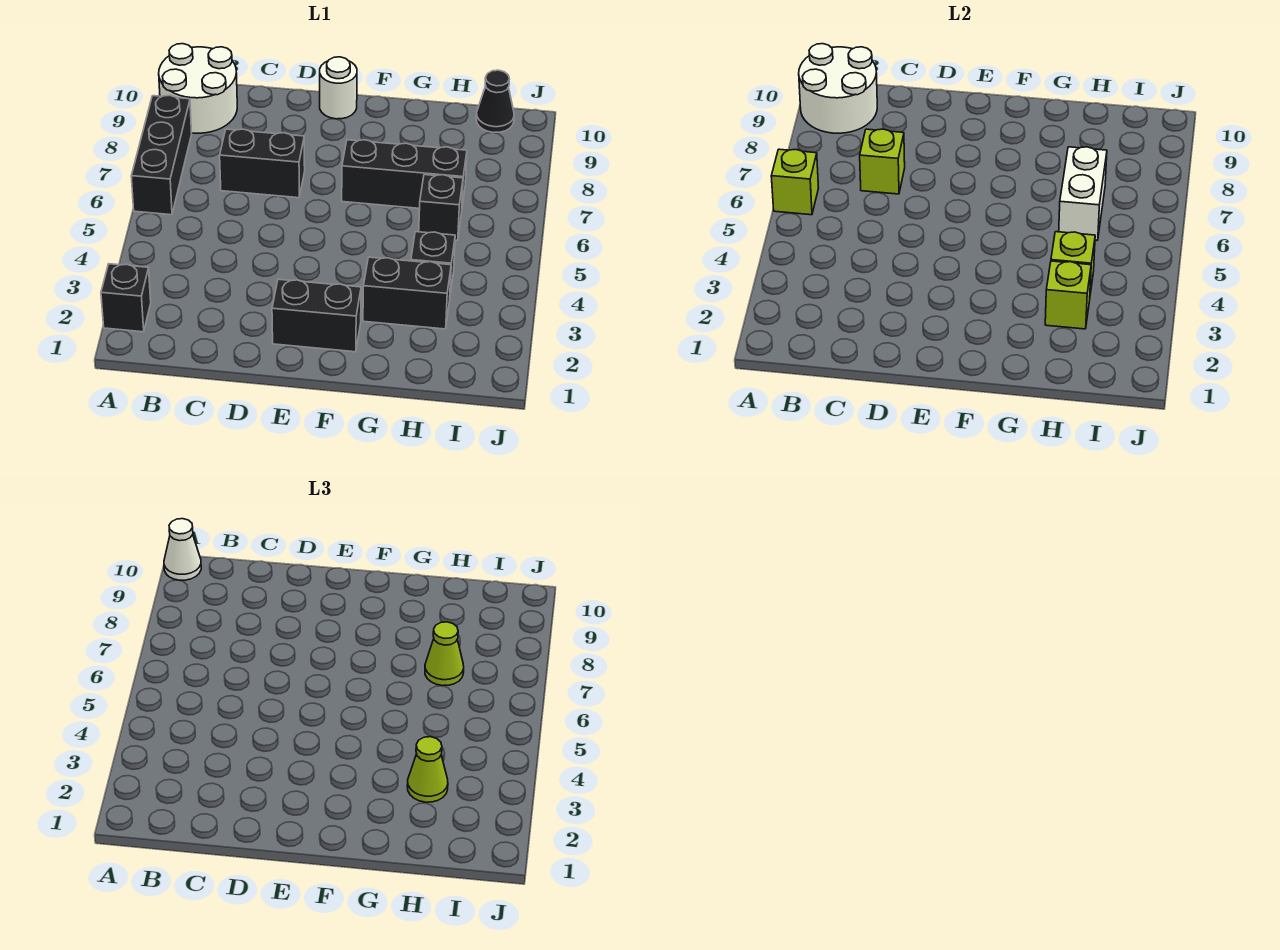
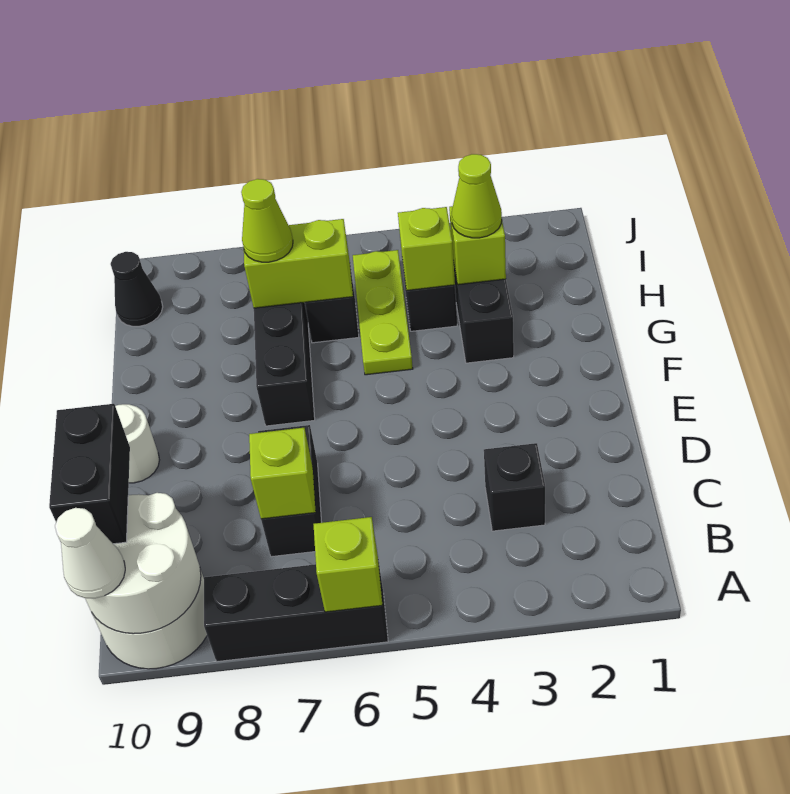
black 1x1 brick [101,264,151,332] -> black 1x1 brick moved to [484,443,545,531]
black 1x2 brick [272,279,361,352] -> black 1x2 brick moved to [49,404,130,544]
none -> lime 1x3 plate [353,250,413,375]
white 1x2 brick [1059,147,1107,240] -> lime 1x2 brick [244,219,353,308]

